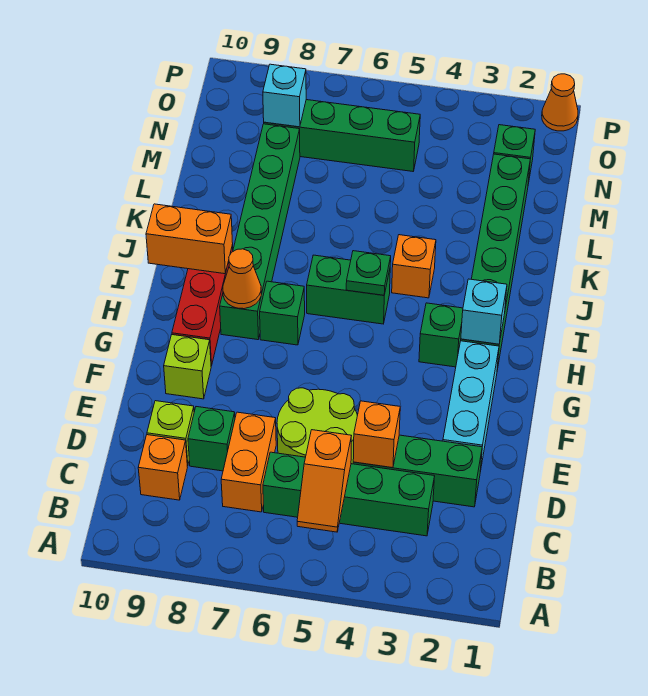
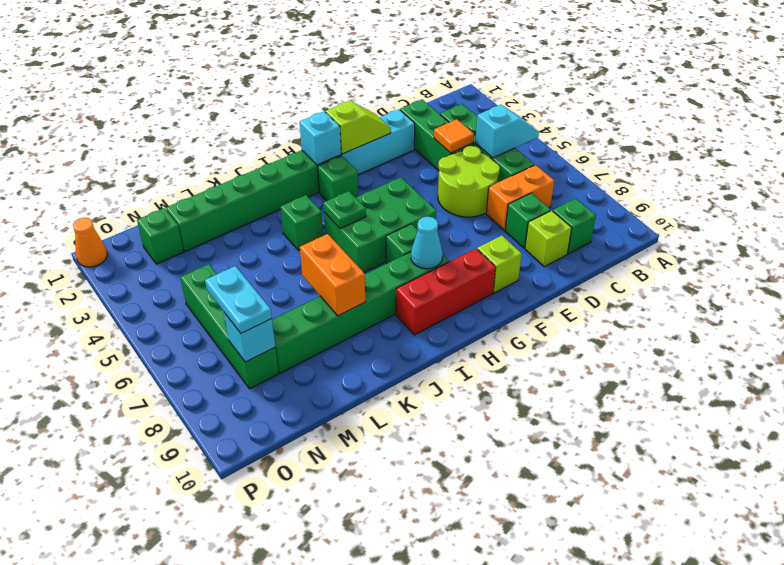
orange 1x2 slope [297,430,351,532] -> cyan 1x2 slope [475,105,539,158]
orange 1x1 brick [138,435,187,500] -> green 1x1 brick [553,198,596,254]
orange 1x1 brick [353,401,400,468] -> orange 1x1 tile [434,119,474,153]
none -> lime 1x2 slope [326,101,391,154]
orange 1x1 cone [223,249,261,309] -> cyan 1x1 cone [411,217,443,269]
green 1x2 brick [307,255,390,324] -> green 2x3 brick [324,177,436,272]
orange 1x2 brick [146,204,233,274] -> orange 1x2 brick moved to [300,234,365,316]
orange 1x1 brick [392,235,436,298] -> green 1x1 brick [280,195,323,250]
none -> cyan 1x2 plate [205,266,272,333]

